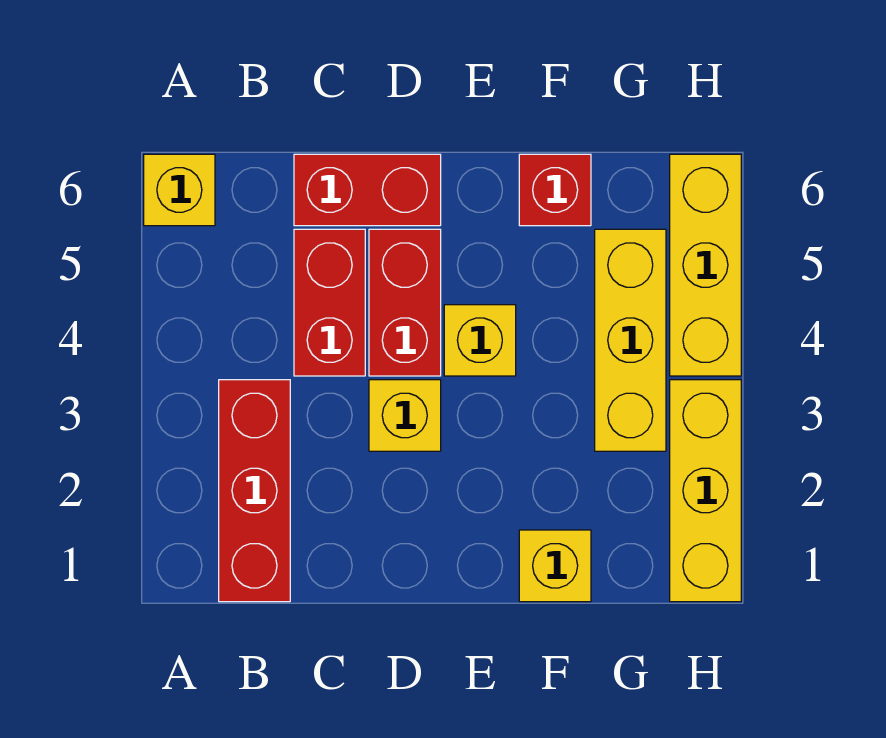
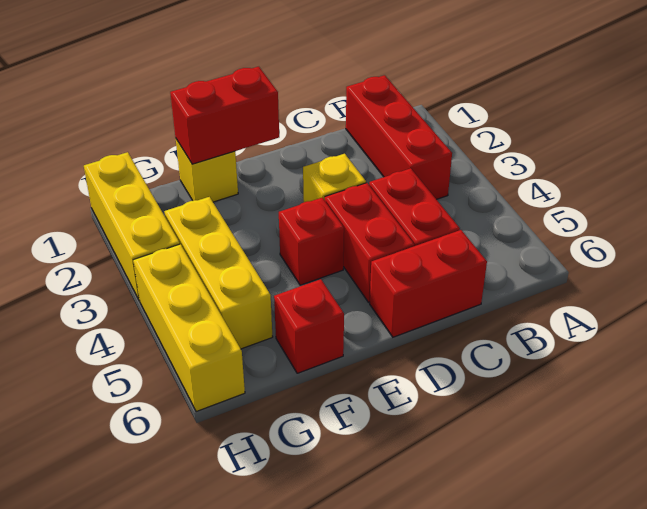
yellow 1x1 brick [144,154,215,226] -> none
none -> red 1x2 brick [170,67,279,164]
yellow 1x1 brick [444,305,516,376] -> red 1x1 brick [279,198,344,285]

